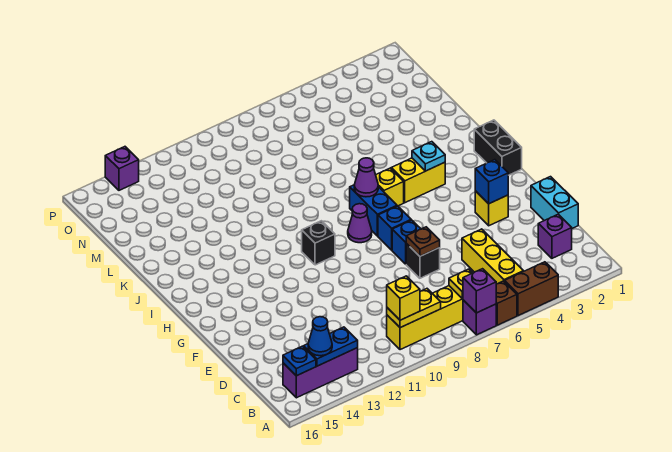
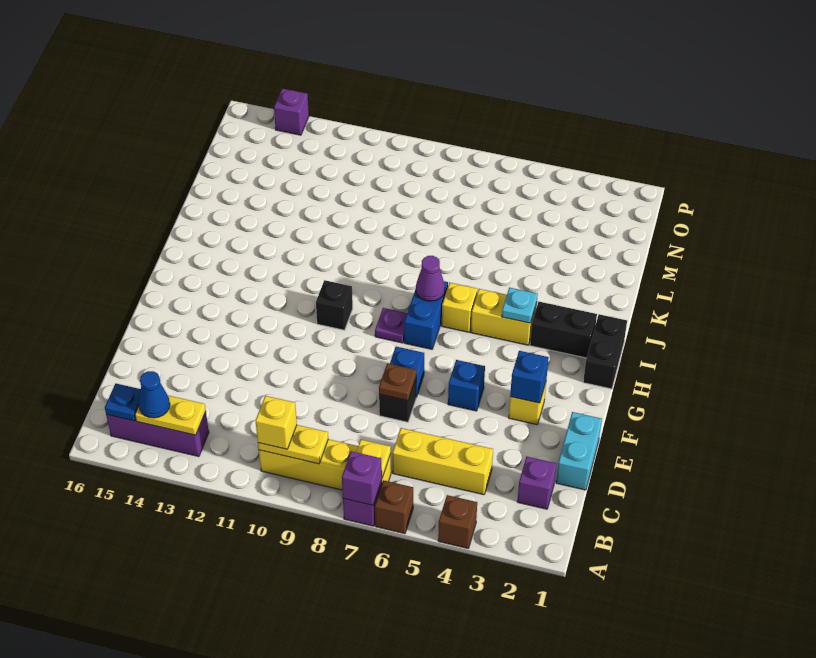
brown 1x2 brick [505,262,558,316] -> brown 1x1 brick [438,495,477,548]
yellow 1x3 brick [462,229,524,284] -> yellow 1x3 brick turned to [393,428,493,495]
blue 1x2 plate [304,327,358,366] -> yellow 1x2 plate [135,395,206,435]
blue 1x1 brick [378,206,411,250] -> blue 1x1 brick moved to [448,360,485,411]
purple 1x1 cone [348,204,372,243] -> purple 1x1 plate [375,308,407,343]
none -> black 1x2 brick [530,302,597,358]

